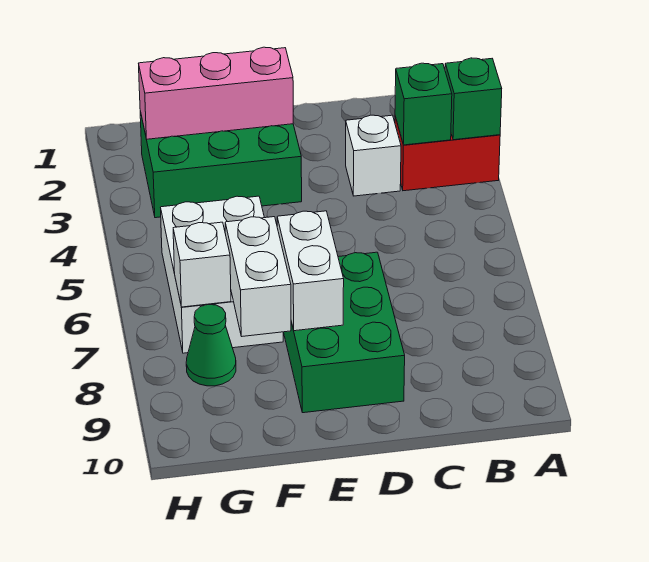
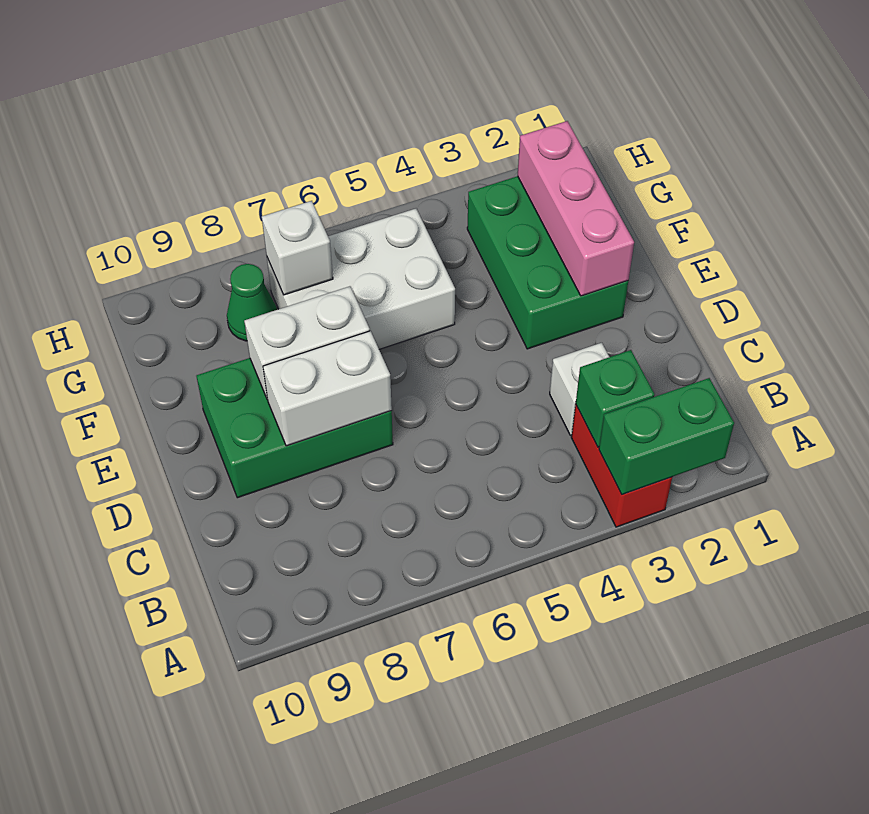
green 1x1 brick [445,58,502,140] -> green 1x2 brick [599,378,734,495]
white 1x2 brick [225,217,291,336] -> white 1x2 brick moved to [263,331,392,446]

